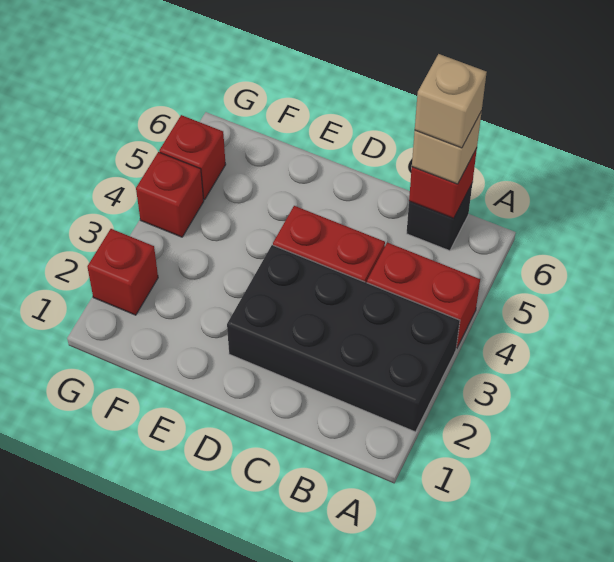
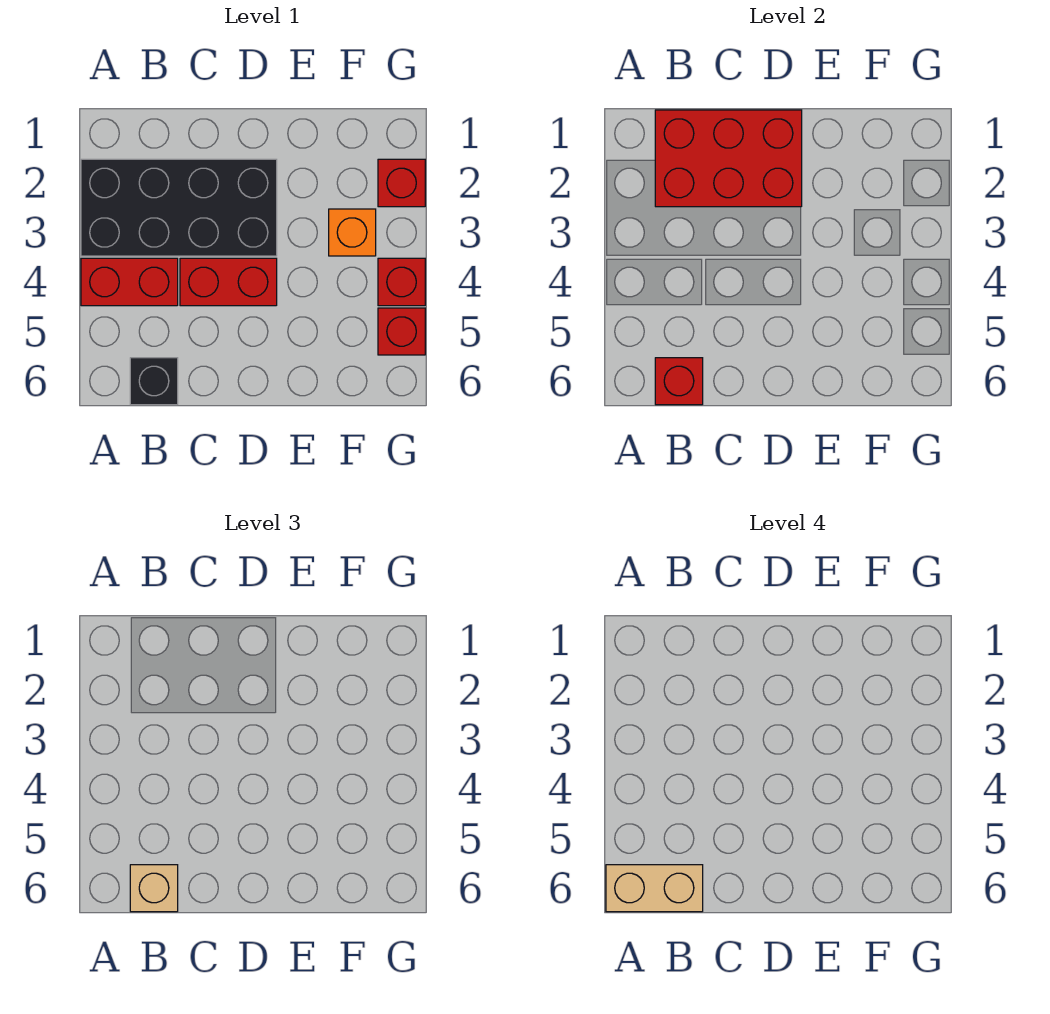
none -> red 2x3 brick [655,110,802,207]
tan 1x1 brick [415,54,487,148] -> tan 1x2 brick [606,865,703,912]
none -> orange 1x1 brick [329,209,376,256]

